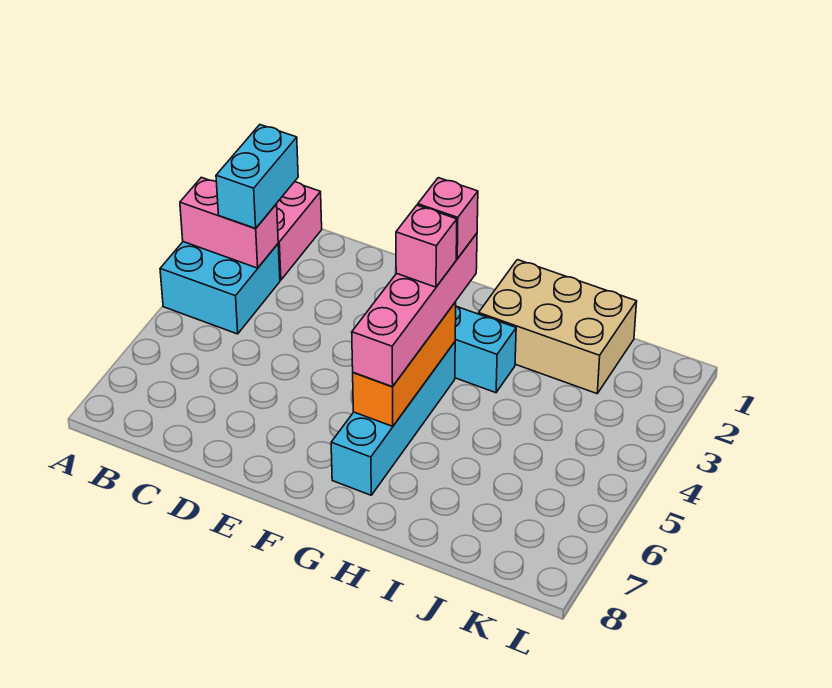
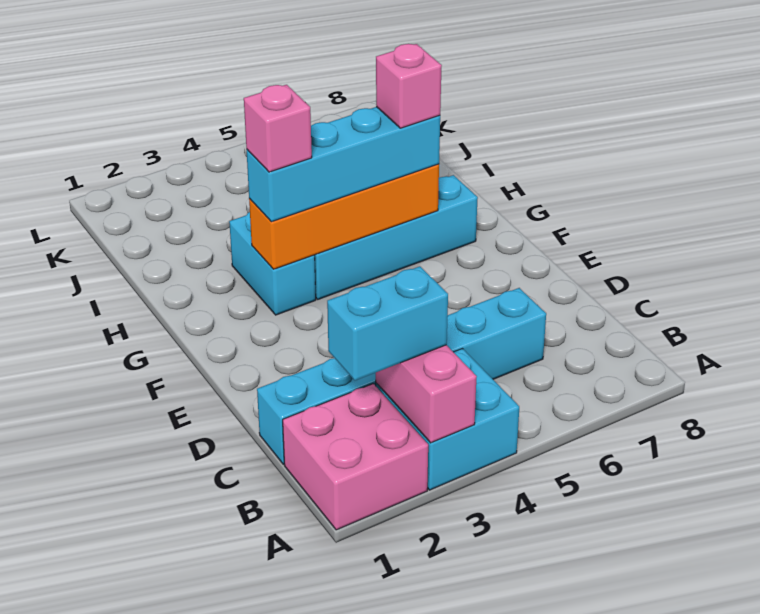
none -> cyan 1x6 brick [257,288,546,464]
pink 1x4 brick [352,233,477,387] -> cyan 1x4 brick [246,107,440,222]
orange 1x3 brick [353,302,456,426] -> orange 1x4 brick [249,164,439,269]
pink 1x1 brick [396,205,457,287] -> pink 1x1 brick moved to [376,44,442,128]
tan 2x3 brick [479,260,637,394] -> none

